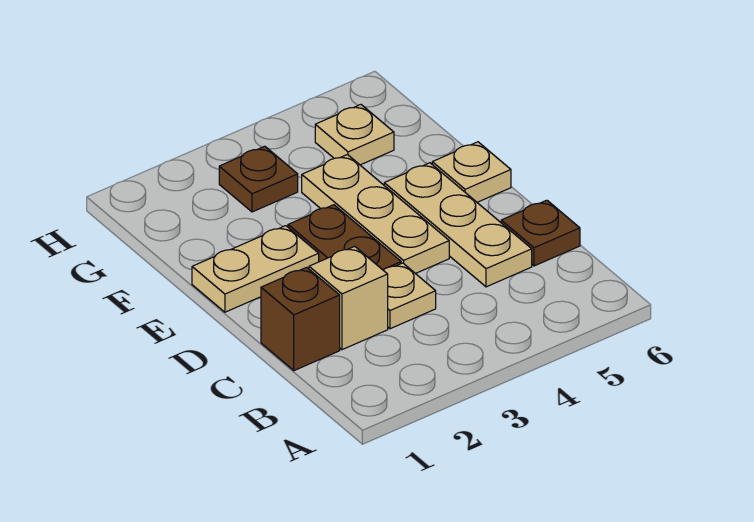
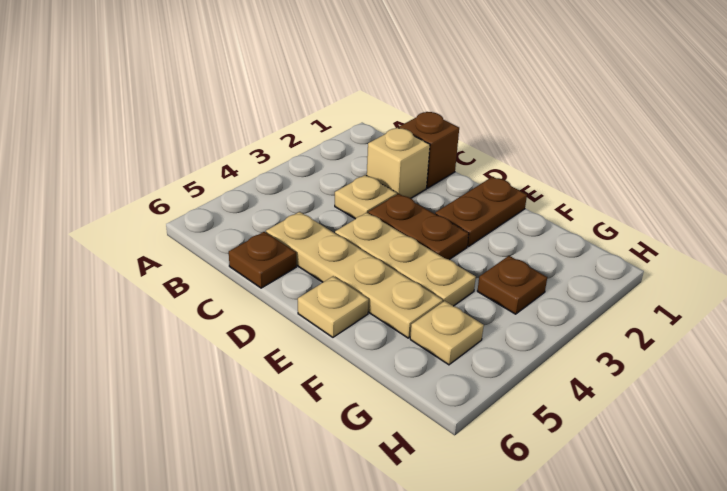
tan 1x3 plate [384,163,532,287] -> tan 1x4 plate [266,212,443,338]
tan 1x2 plate [192,226,319,312] -> brown 1x2 plate [435,177,527,247]

